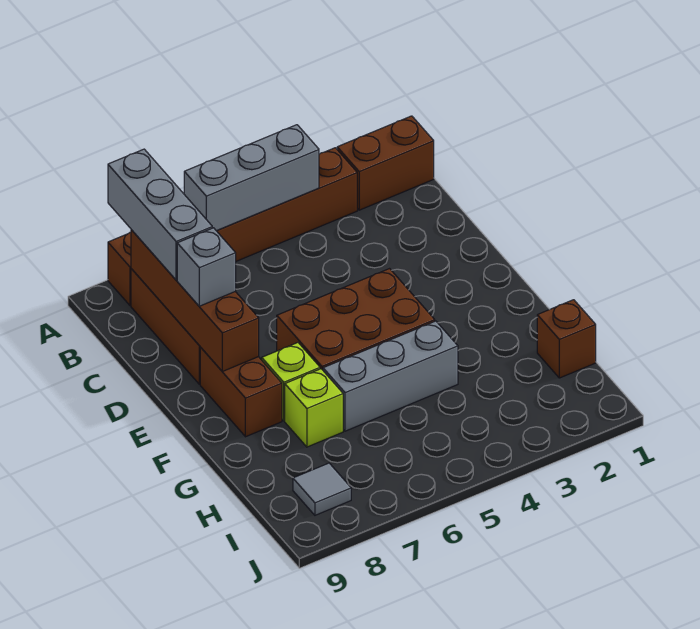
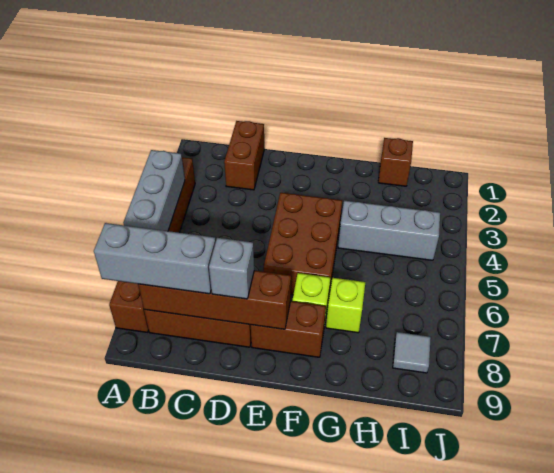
brown 1x2 brick [337,116,434,210] -> brown 1x2 brick moved to [224,121,264,190]
grey 1x3 brick [323,321,458,431] -> grey 1x3 brick turned to [338,201,440,260]

